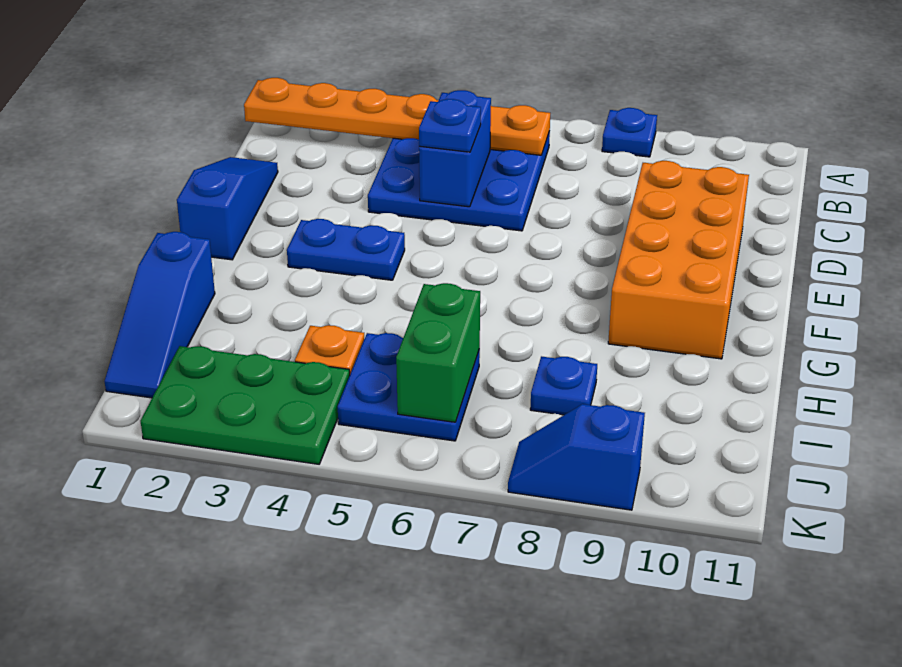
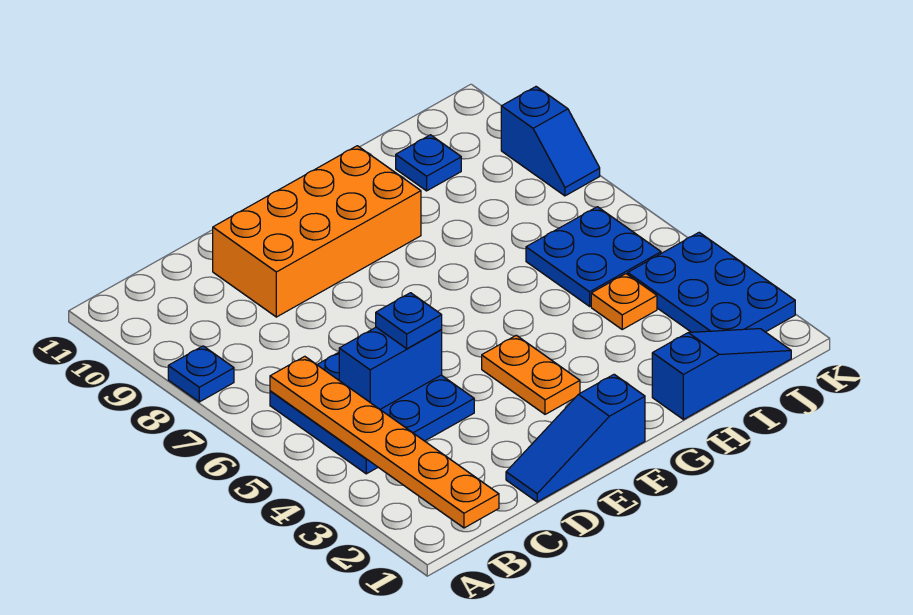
blue 1x2 plate [287,219,405,280] -> orange 1x2 plate [482,335,580,414]
green 1x2 brick [396,283,480,422] -> none
blue 1x1 plate [530,356,597,415] -> blue 1x1 plate moved to [396,135,461,191]
green 2x3 plate [141,346,350,464] -> blue 2x3 plate [628,232,795,332]

